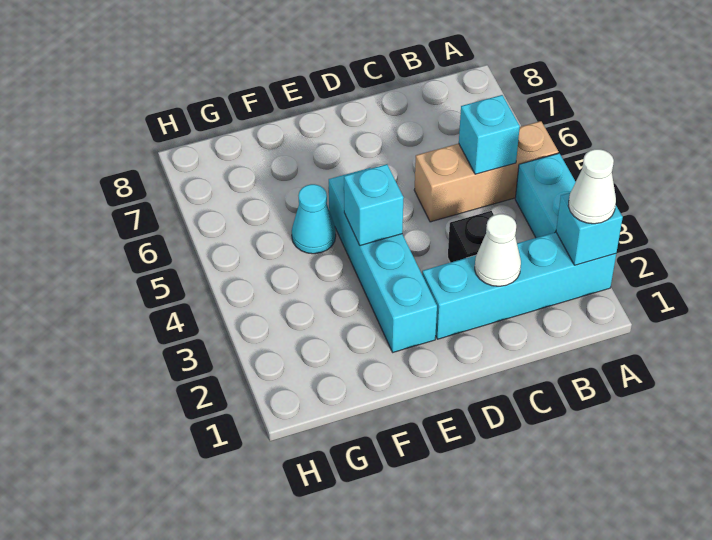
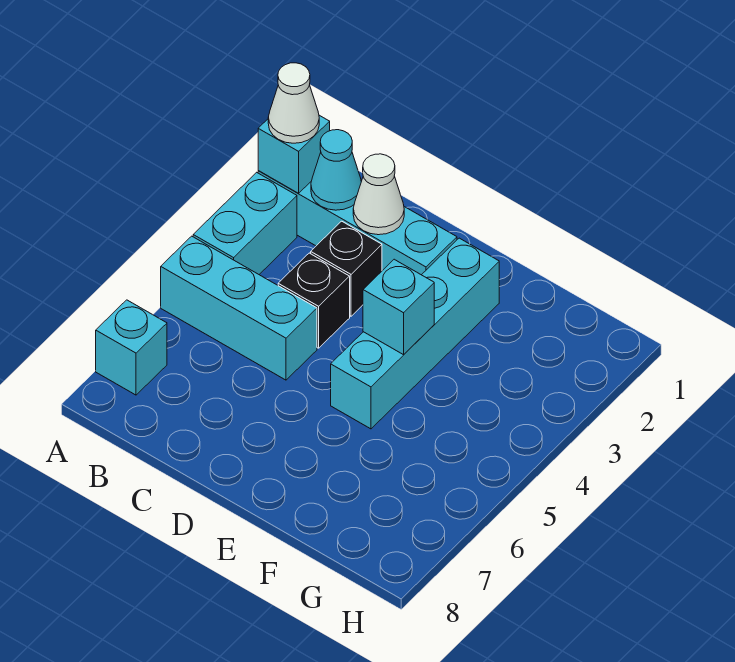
tan 1x3 brick [414,121,558,222] -> cyan 1x3 brick [161,236,317,380]
cyan 1x1 brick [459,95,520,174] -> cyan 1x1 brick moved to [96,300,167,395]
none -> black 1x1 brick [278,253,350,348]
cyan 1x1 cone [292,184,336,254] -> cyan 1x1 cone moved to [311,130,361,210]

